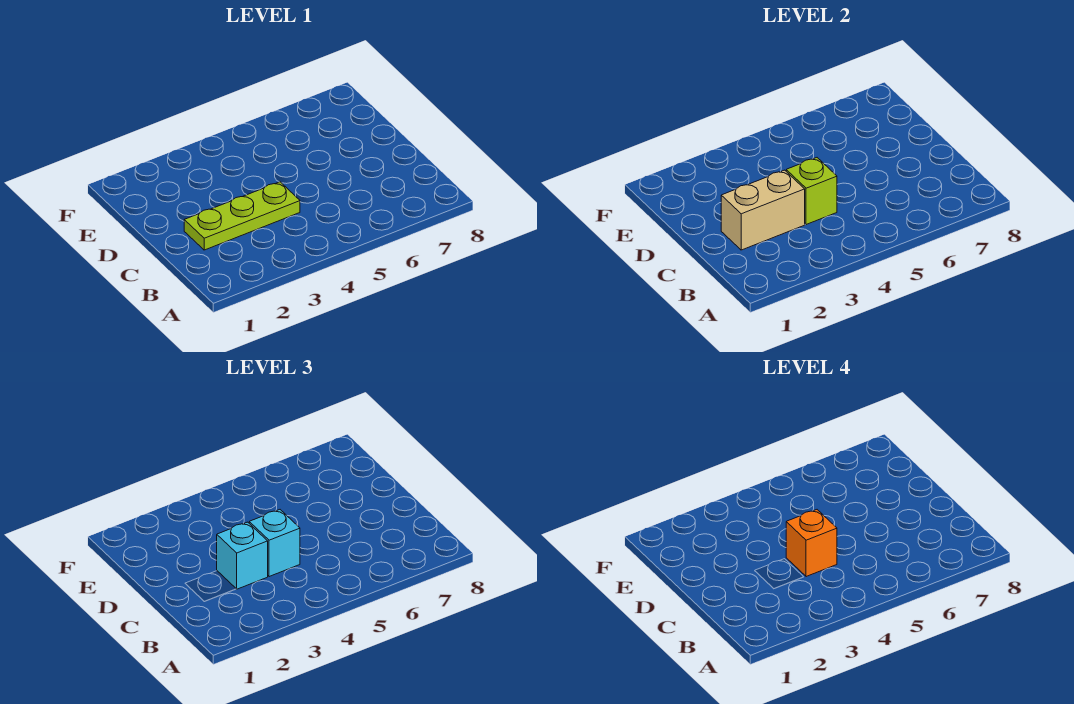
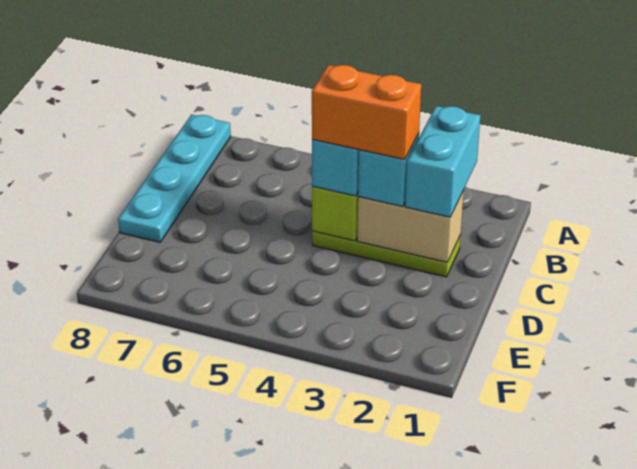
none -> cyan 1x4 plate [118,114,231,242]
none -> cyan 1x2 brick [405,106,481,217]
orange 1x1 brick [786,510,837,577] -> orange 1x2 brick [312,65,421,159]

